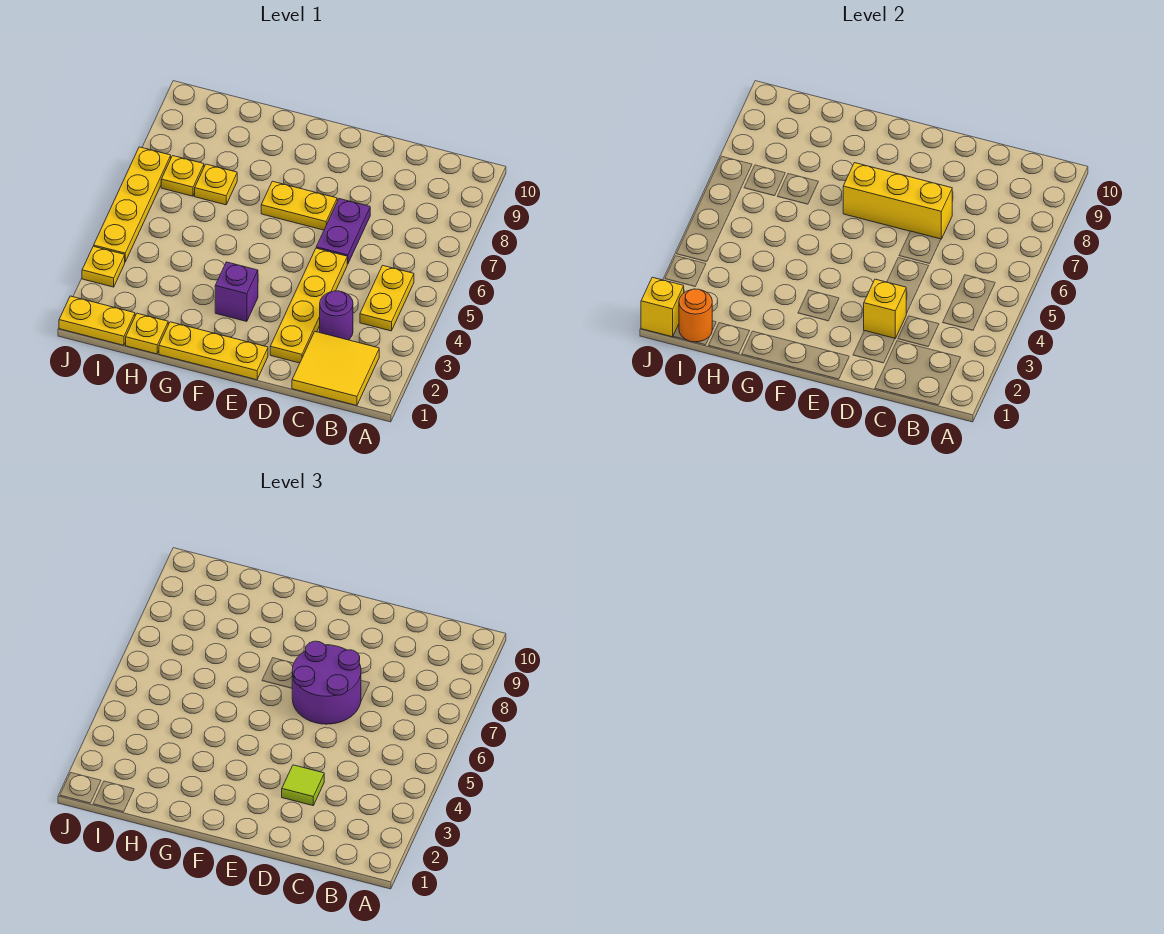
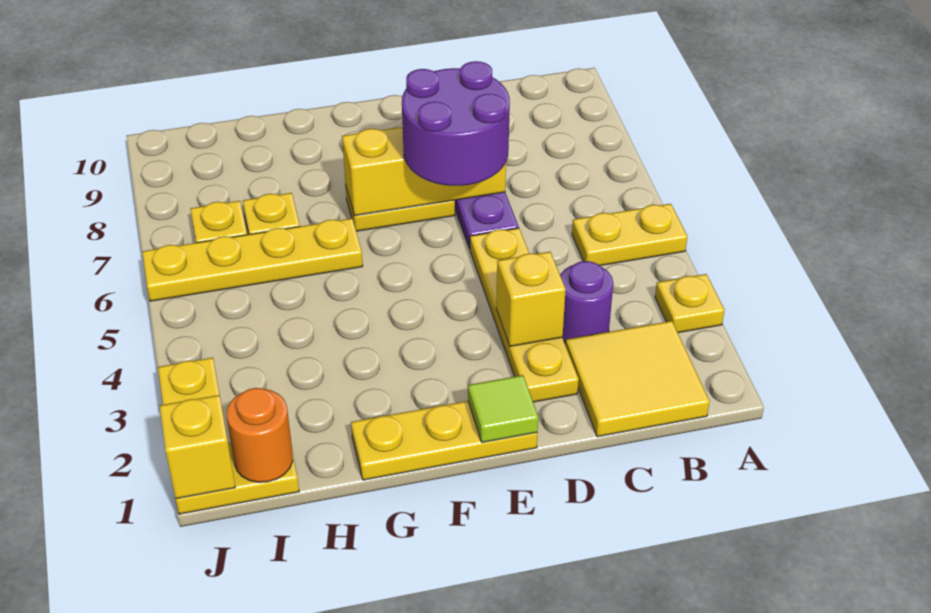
yellow 1x2 plate [360,265,414,331] -> yellow 1x2 plate turned to [572,204,687,266]
lime 1x1 tile [282,765,324,806] -> lime 1x1 tile moved to [468,375,538,442]
purple 1x1 brick [215,262,258,321] -> none
yellow 1x1 plate [126,313,168,354] -> yellow 1x1 plate moved to [655,274,724,333]
yellow 1x4 plate [94,147,171,262] -> yellow 1x4 plate turned to [142,218,363,301]

